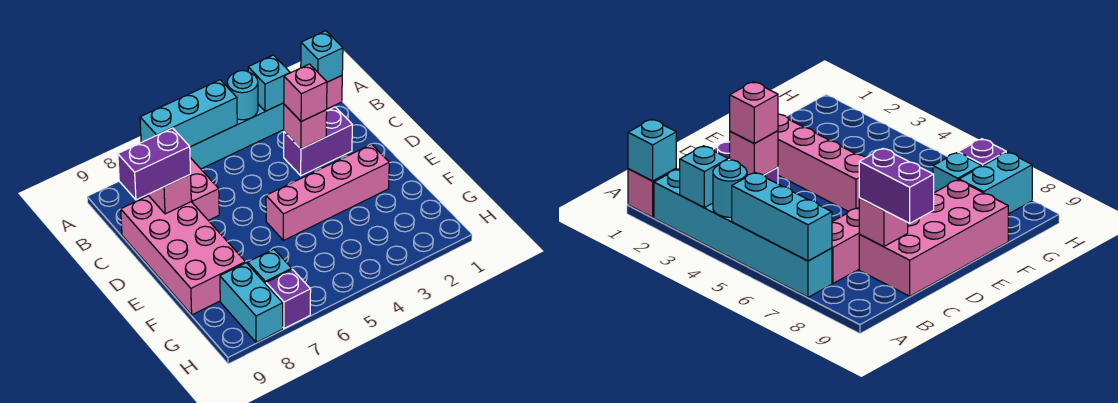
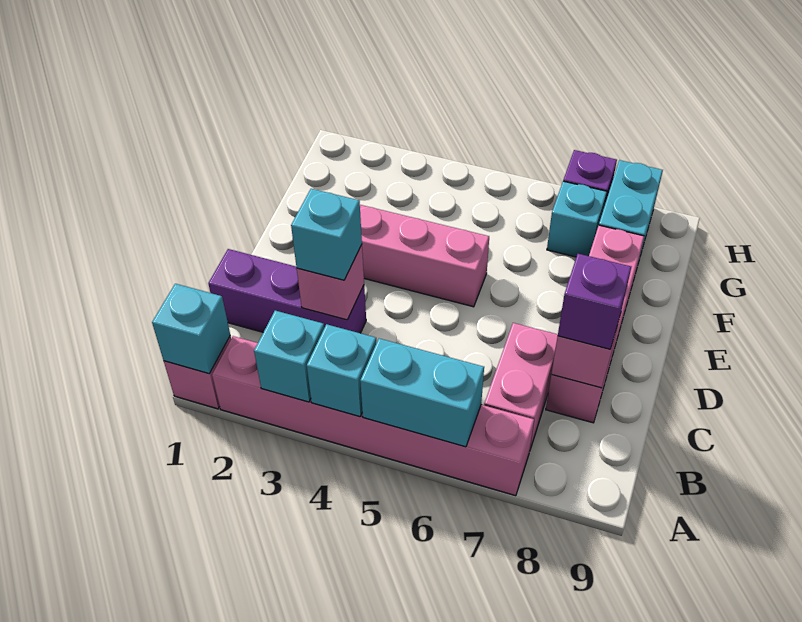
cyan 1x6 brick [190,103,284,169] -> pink 1x6 brick [212,336,534,496]
cyan 1x1 round brick [227,71,258,120] -> cyan 1x1 brick [307,324,376,417]
cyan 1x3 brick [140,80,237,147] -> cyan 1x2 brick [360,339,484,447]
purple 1x2 brick [284,107,352,176] -> purple 1x3 brick [208,249,366,333]
pink 1x1 brick [284,64,327,122] -> cyan 1x1 brick [291,189,362,280]
pink 2x4 brick [121,196,246,315] -> pink 1x4 brick [546,225,644,423]
purple 1x2 brick [118,128,191,200] -> purple 1x1 brick [558,254,631,349]

